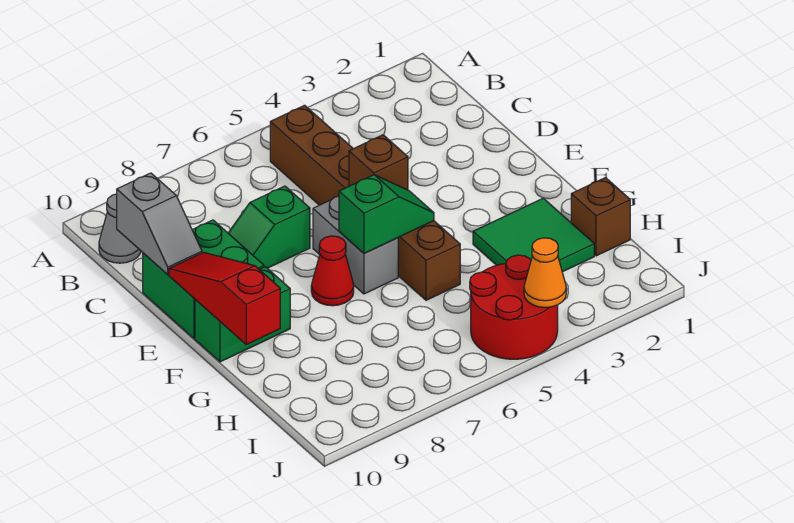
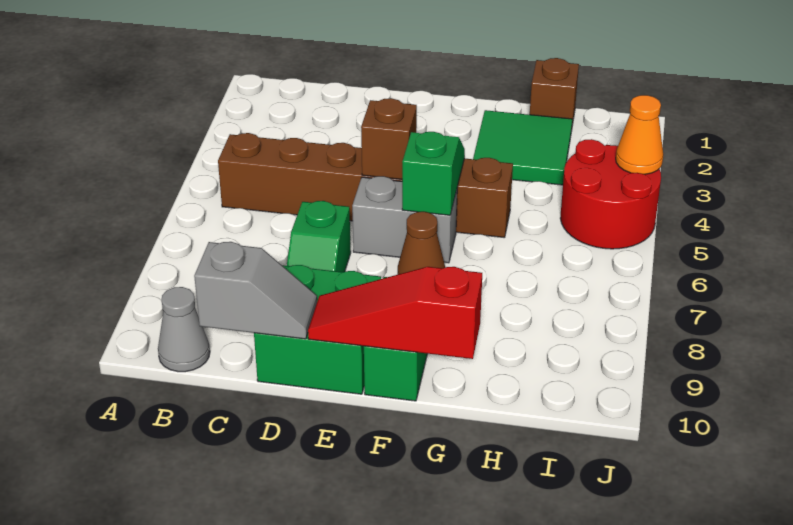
red 1x1 cone [311,236,354,306] -> brown 1x1 cone [398,212,445,274]

